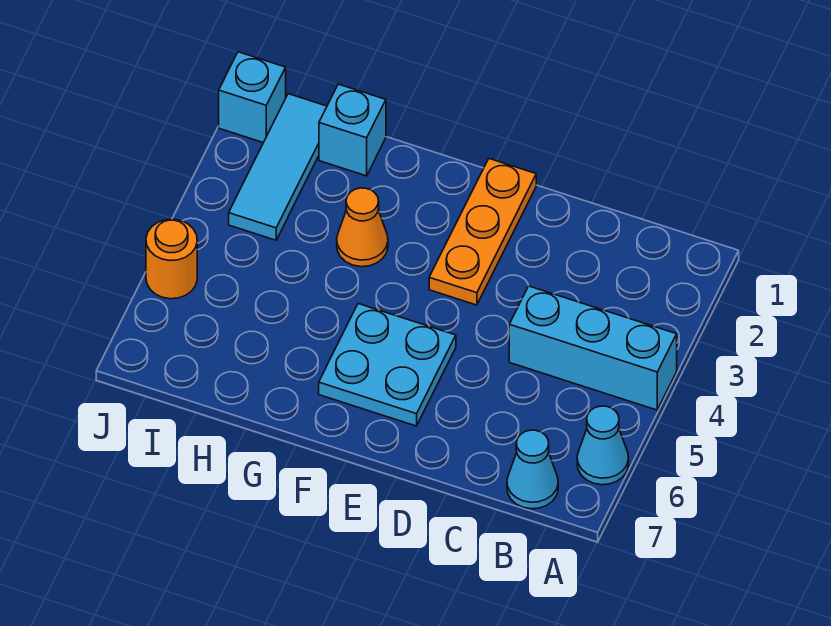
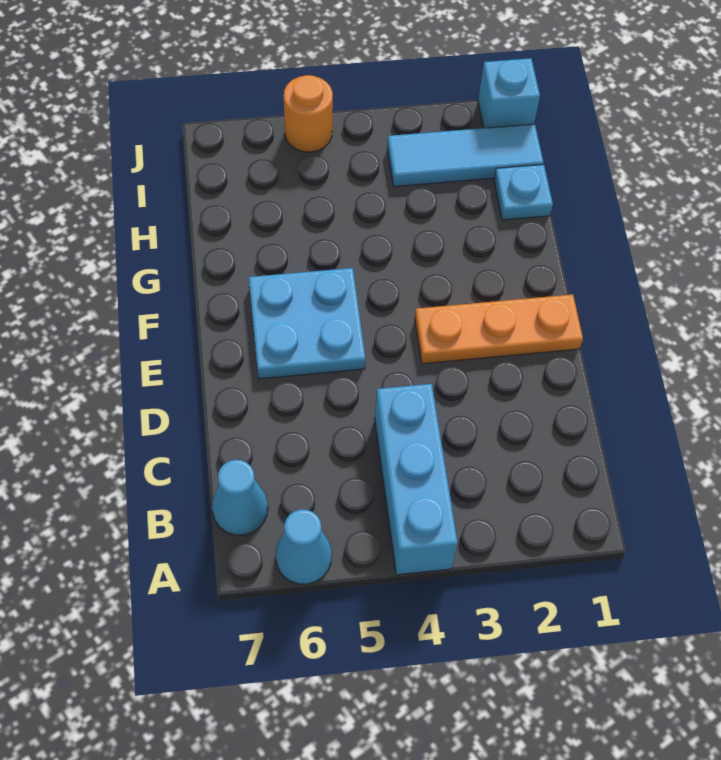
orange 1x1 cone [337,188,388,267] -> none
cyan 1x1 brick [319,84,386,176] -> cyan 1x1 plate [494,165,553,220]

